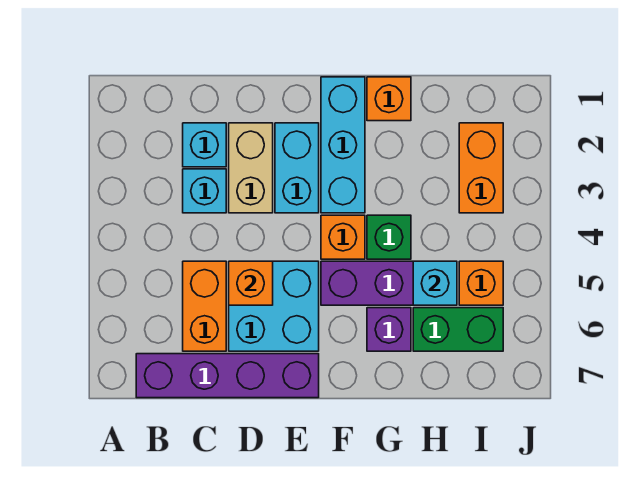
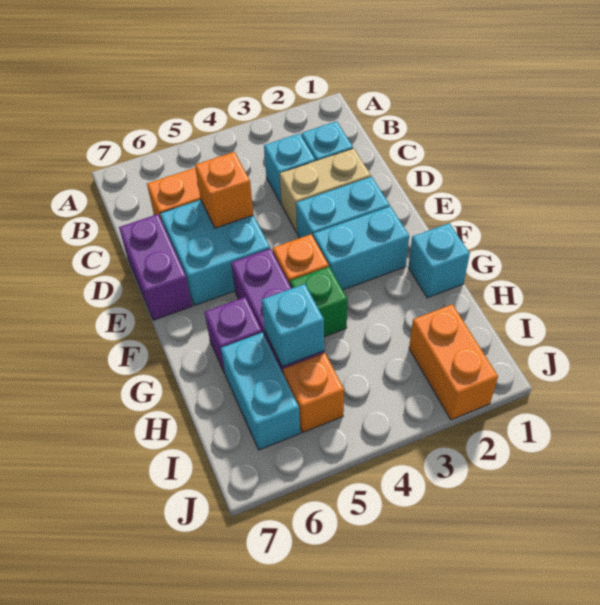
purple 1x4 brick [136,354,319,398] -> purple 1x2 brick [119,214,192,320]
cyan 1x3 brick [321,77,365,213] -> cyan 1x2 brick [313,206,409,290]
orange 1x1 brick [367,77,411,121] -> cyan 1x1 brick [408,223,470,298]
green 1x2 brick [413,308,503,351] -> cyan 1x2 brick [221,332,300,450]
orange 1x2 brick [459,123,503,213] -> orange 1x2 brick turned to [409,304,498,420]

